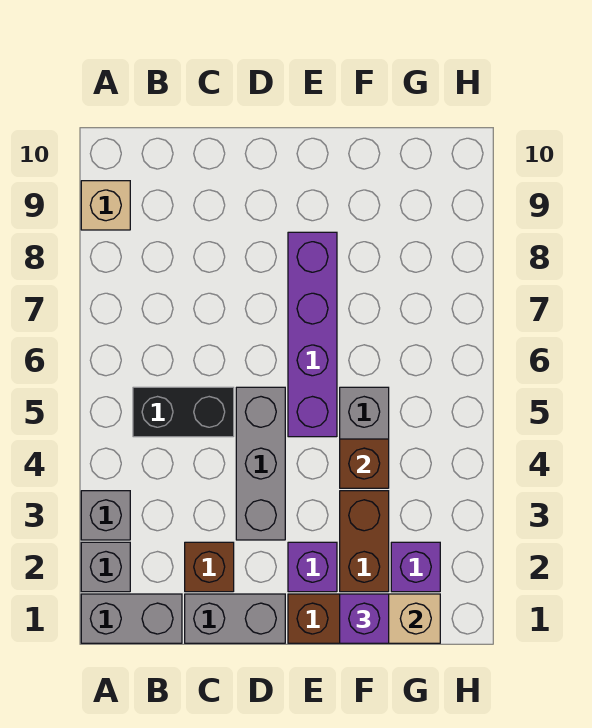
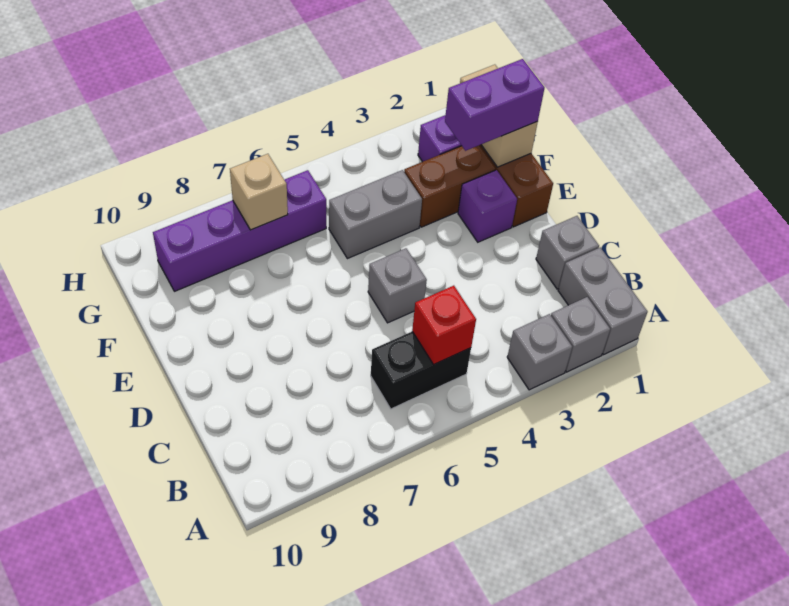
tan 1x1 brick [81,181,130,230] -> tan 1x1 brick moved to [230,154,288,230]
black 1x2 brick [133,387,234,437] -> black 1x2 brick turned to [371,332,471,409]
none -> red 1x1 brick [412,286,476,365]
grey 1x2 brick [185,594,285,643] -> grey 1x1 brick [536,216,599,289]
brown 1x1 brick [185,542,234,592] -> none
grey 1x3 brick [236,387,285,540] -> grey 1x1 brick [368,248,427,323]
purple 1x4 brick [288,232,337,437] -> purple 1x4 brick moved to [153,170,326,291]
purple 1x1 brick [340,594,389,643] -> purple 1x2 brick [445,59,544,151]
brown 1x1 brick [340,439,389,488] -> none

